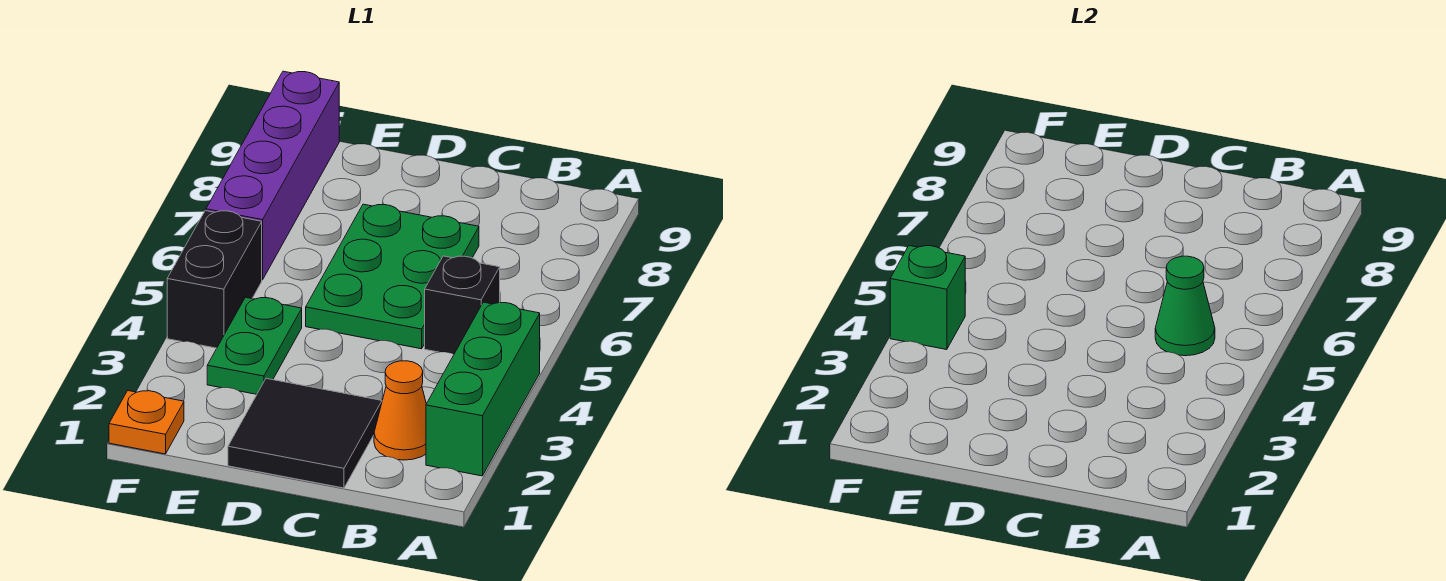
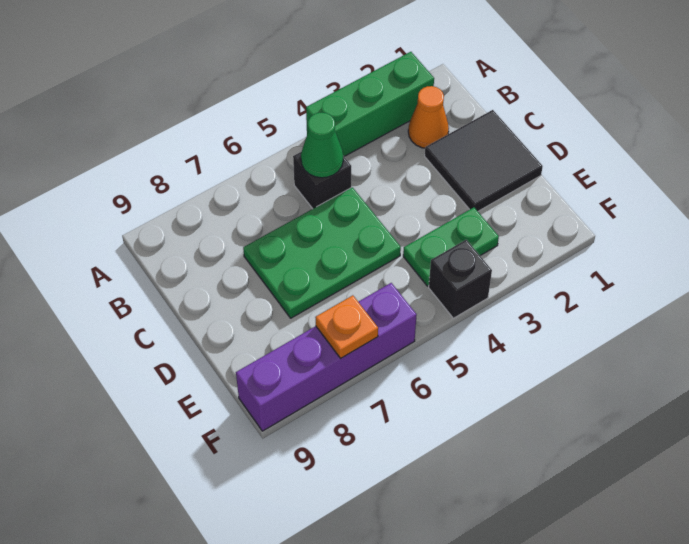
orange 1x1 plate [109,391,184,454] -> orange 1x1 plate moved to [315,295,378,358]
black 1x2 brick [167,211,262,348] -> black 1x1 brick [429,240,492,318]
green 1x1 brick [890,246,965,350] -> none

